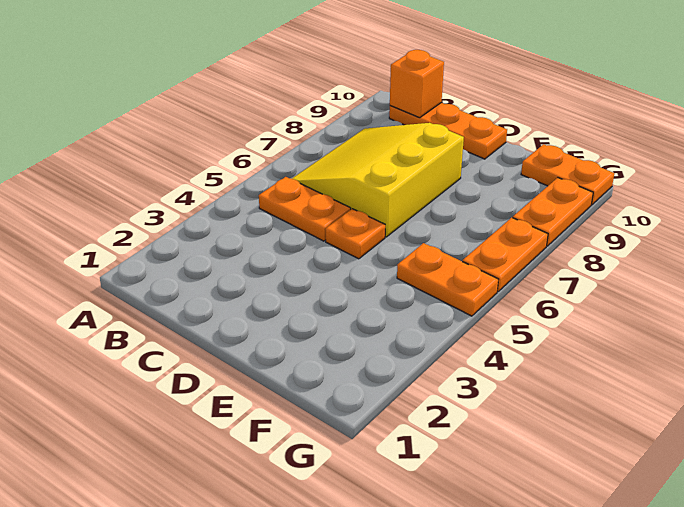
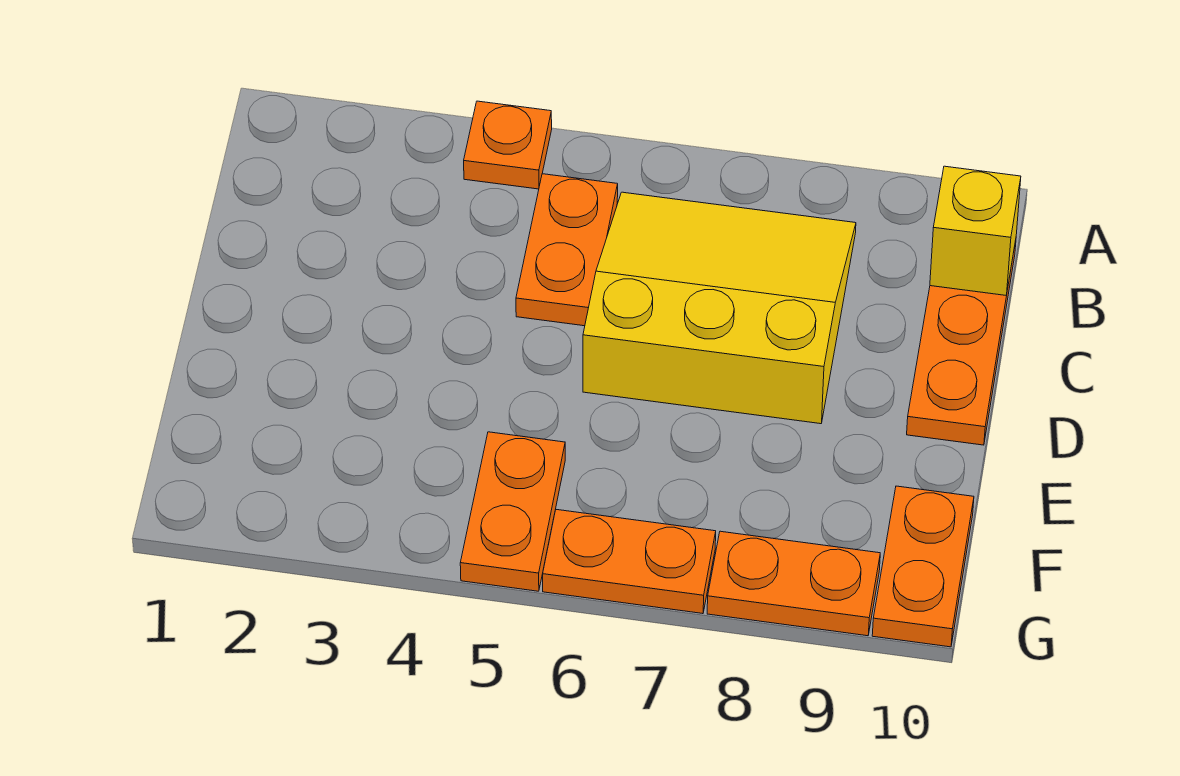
orange 1x1 brick [390,50,444,118] -> yellow 1x1 brick [930,166,1021,296]
orange 1x1 plate [325,209,385,259] -> orange 1x1 plate moved to [464,101,552,189]

